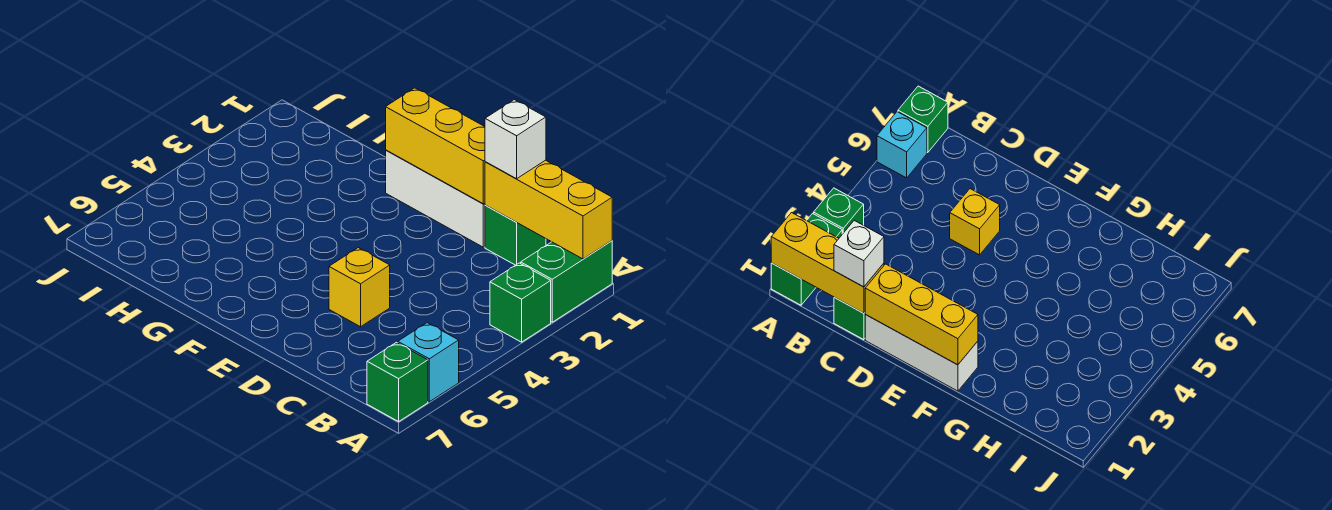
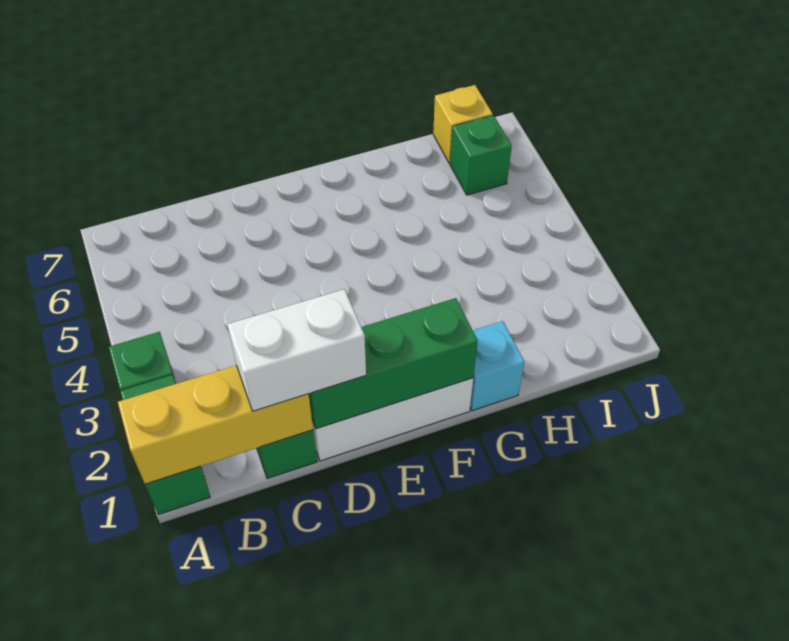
cyan 1x1 brick [398,323,459,402] -> cyan 1x1 brick moved to [470,321,524,411]
green 1x1 brick [367,342,428,422] -> green 1x1 brick moved to [450,115,512,195]
white 1x1 brick [485,100,546,179] -> white 1x2 brick [227,289,366,411]
yellow 1x3 brick [386,88,485,204] -> green 1x3 brick [309,298,478,429]
yellow 1x1 brick [329,248,390,327] -> yellow 1x1 brick moved to [433,85,493,163]

